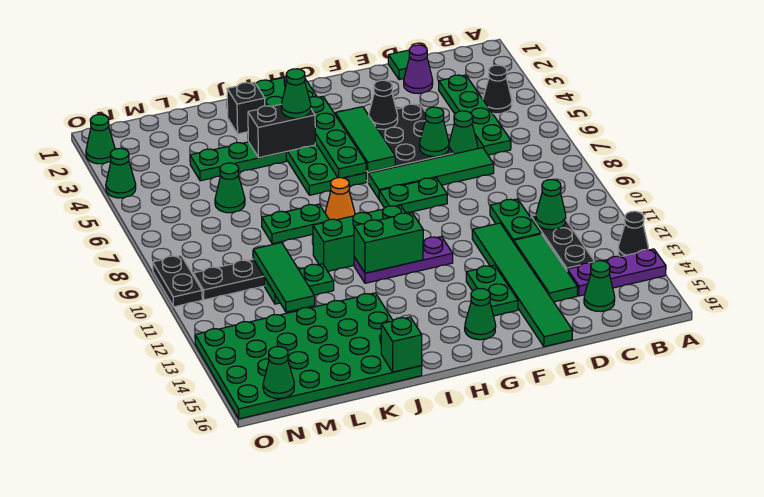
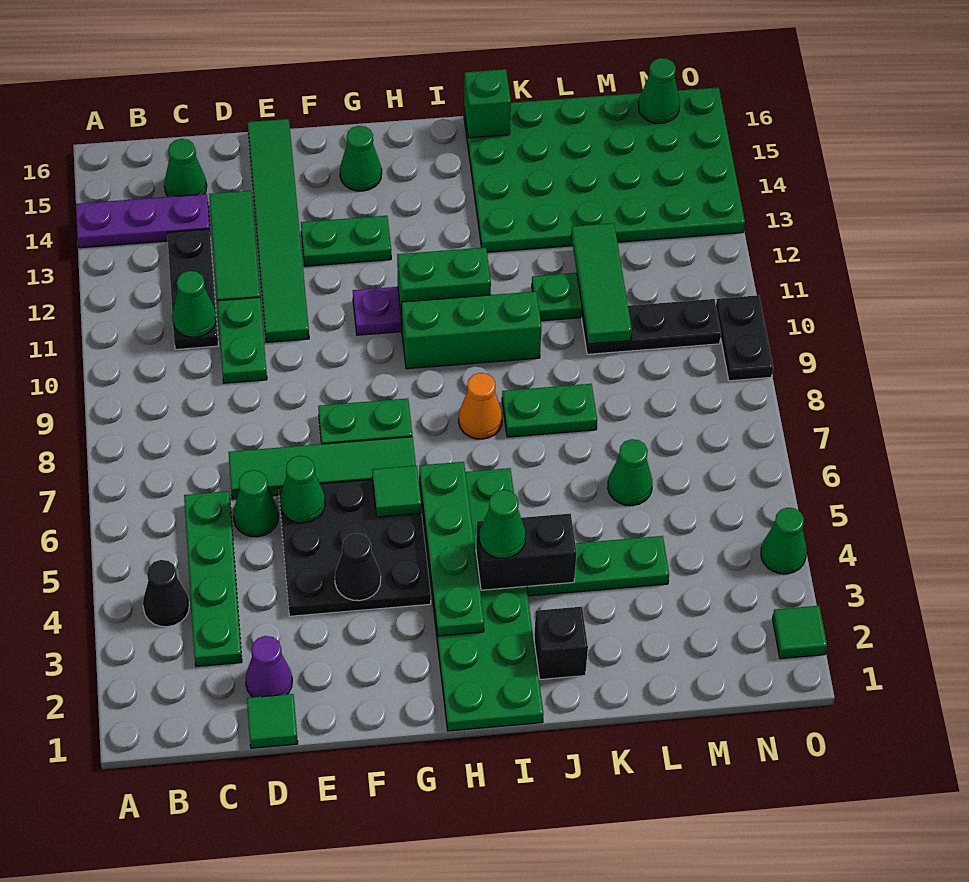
black 1x1 cone [618,211,648,257] -> none
green 1x2 plate [466,265,518,316] -> green 1x2 plate turned to [301,216,391,266]
green 1x3 tile [335,107,395,172] -> green 1x1 tile [372,466,421,517]
green 1x1 cone [86,115,115,164] -> green 1x1 tile [773,606,827,659]

